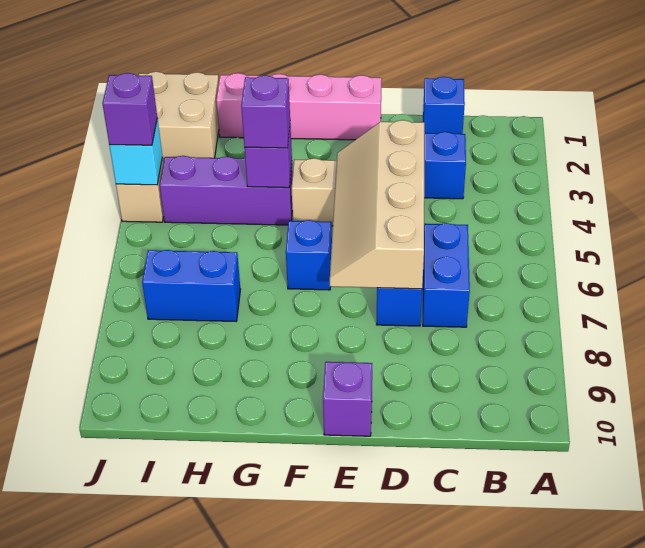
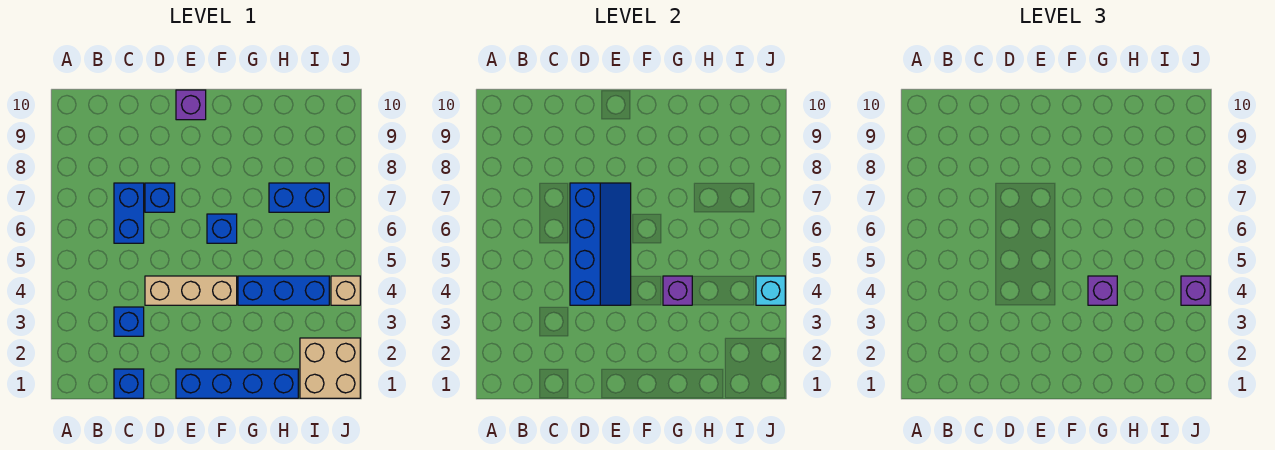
tan 2x4 slope [330,120,424,289] -> blue 2x4 slope [570,183,631,305]
pink 1x4 brick [216,73,382,140] -> blue 1x4 brick [176,369,298,398]
purple 1x3 brick [160,156,293,225] -> blue 1x3 brick [238,276,329,305]

